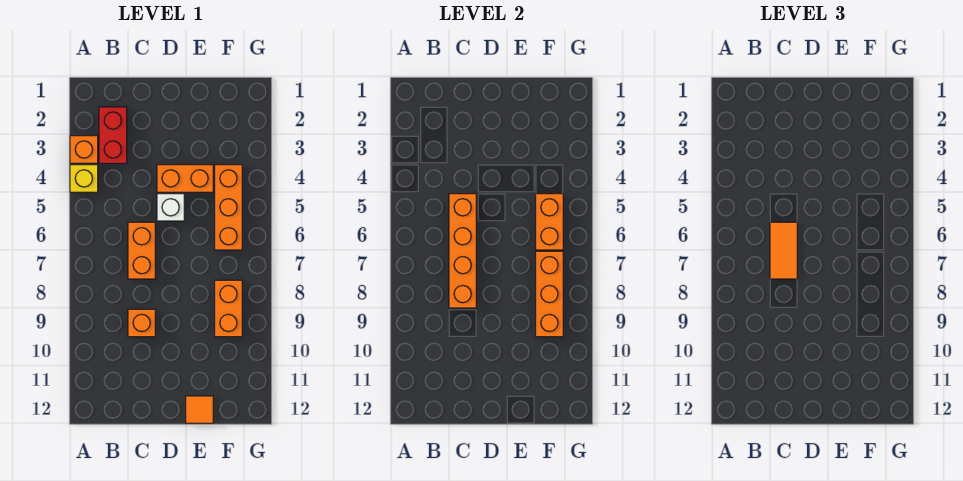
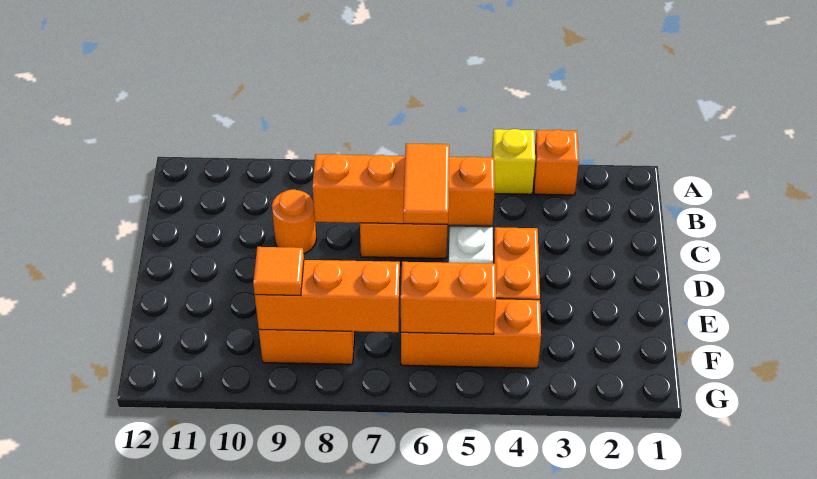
red 1x2 brick [99,107,127,163] -> none
orange 1x2 tile [770,222,797,279] -> orange 1x2 tile turned to [403,144,449,224]
orange 1x1 brick [128,309,155,337] -> orange 1x1 round brick [272,189,316,254]
orange 1x1 tile [186,396,213,423] -> orange 1x1 tile moved to [253,247,304,296]

